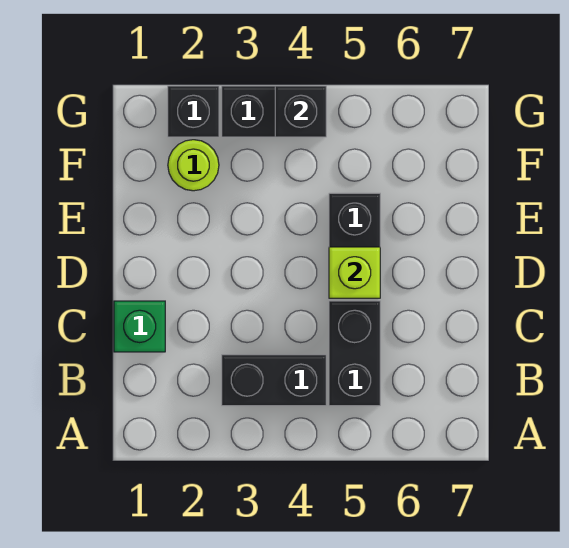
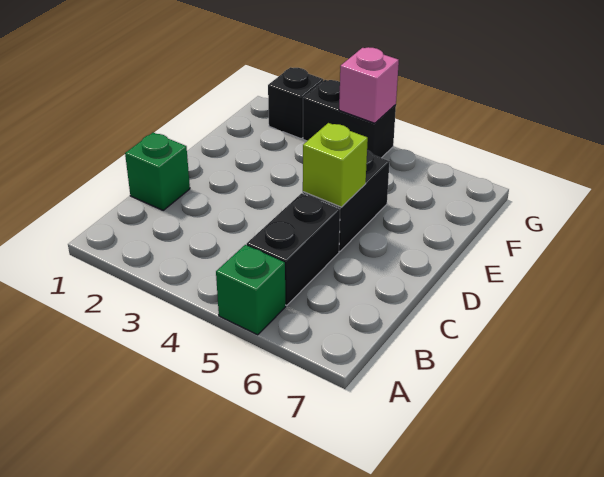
none -> green 1x1 brick [216,245,286,335]
black 1x2 brick [222,355,326,406] -> none
lime 1x1 round brick [168,140,219,191] -> none
black 1x1 brick [275,86,326,137] -> pink 1x1 brick [339,47,399,123]

